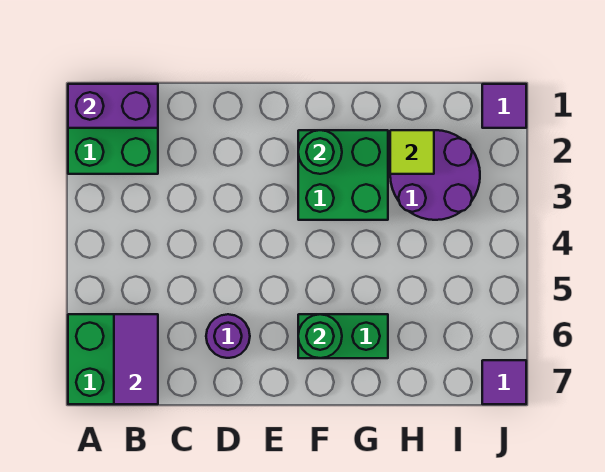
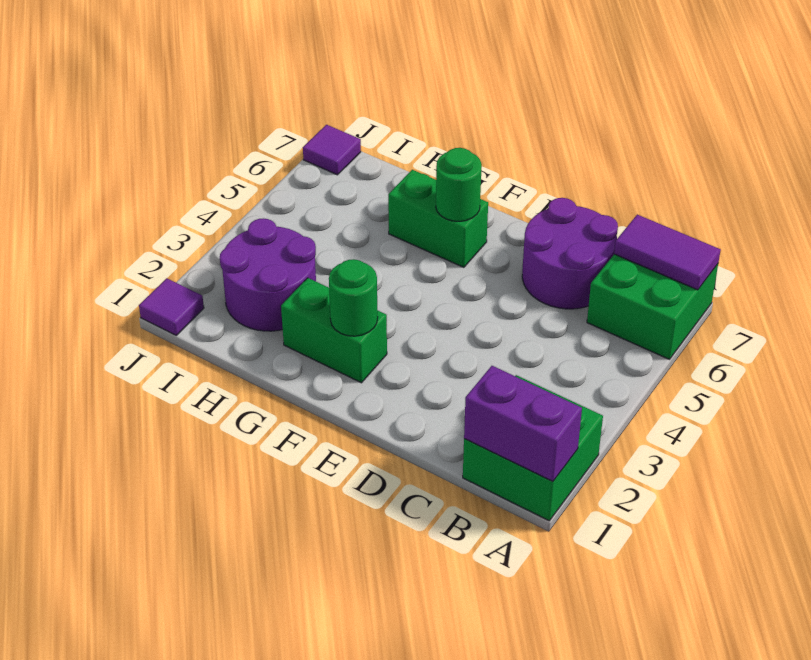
purple 1x2 tile [114,314,158,404] -> purple 1x2 tile turned to [614,215,721,290]
purple 1x1 round brick [206,314,250,358] -> purple 2x2 round brick [522,198,618,309]
green 2x2 brick [298,130,388,220] -> green 1x2 brick [281,278,387,383]
lime 1x1 tile [390,130,434,174] -> none

